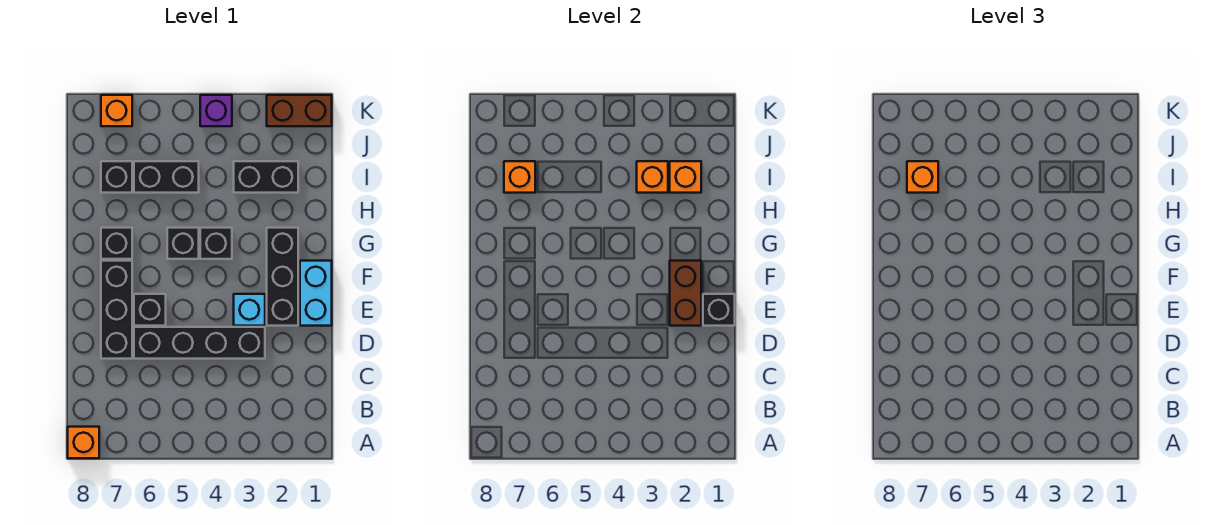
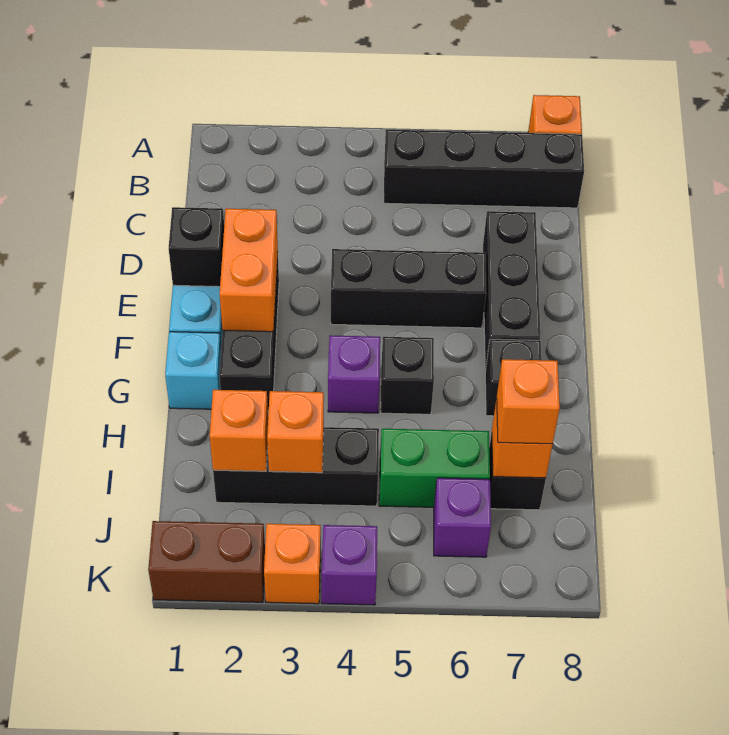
black 1x4 brick [134,327,265,359] -> black 1x4 brick moved to [384,130,584,208]
brown 1x2 brick [670,261,701,326] -> orange 1x2 brick [220,209,278,332]
cyan 1x1 brick [234,294,265,326] -> cyan 1x1 brick moved to [165,332,221,409]
black 1x1 brick [134,294,166,326] -> black 1x3 brick [331,249,486,328]
black 1x1 brick [200,228,232,259] -> purple 1x1 brick [328,336,380,413]
black 1x2 brick [234,161,298,193] -> black 1x3 brick [213,427,379,506]
black 1x2 brick [134,161,199,193] -> green 1x2 brick [379,429,490,507]
none -> purple 1x1 brick [434,478,491,557]
orange 1x1 brick [101,95,132,126] -> orange 1x1 brick moved to [264,524,321,604]

